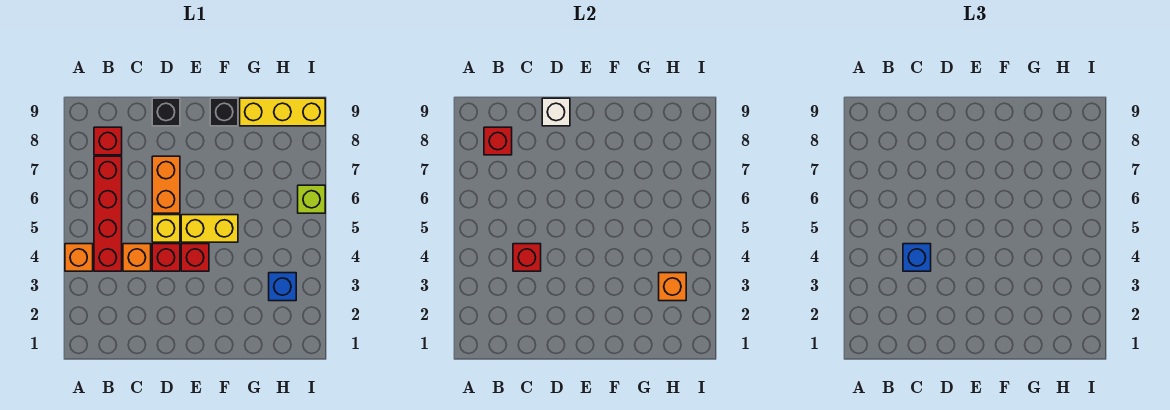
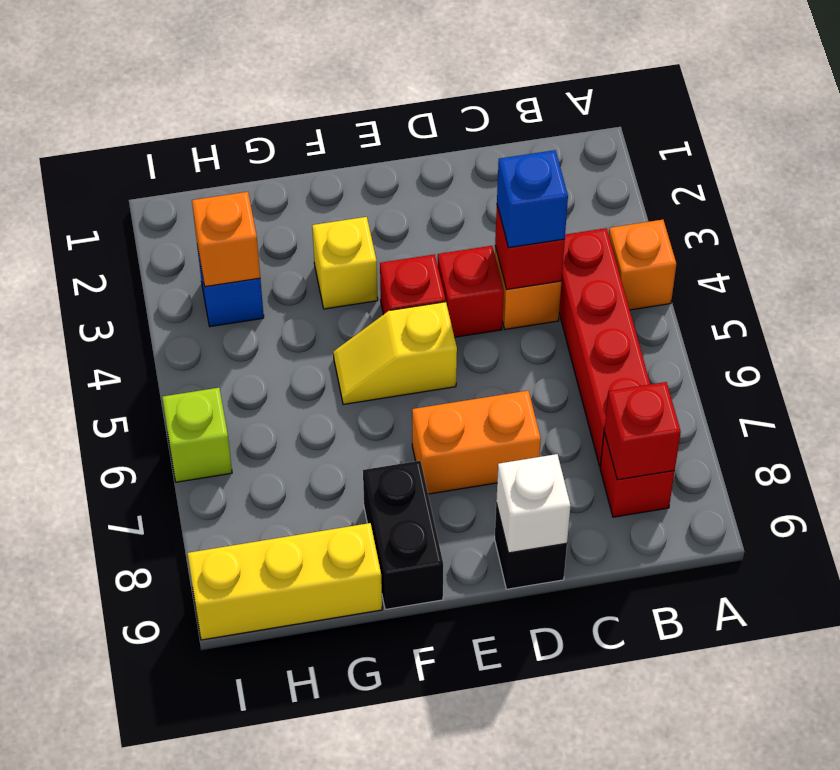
yellow 1x1 brick [152,215,180,242] -> yellow 1x1 brick moved to [312,217,378,309]
orange 1x2 brick [152,156,180,213] -> orange 1x2 brick turned to [412,391,541,494]
yellow 1x2 brick [181,215,238,242] -> yellow 1x2 slope [333,302,457,405]
black 1x1 brick [210,98,238,126] -> black 1x2 brick [363,461,443,610]

